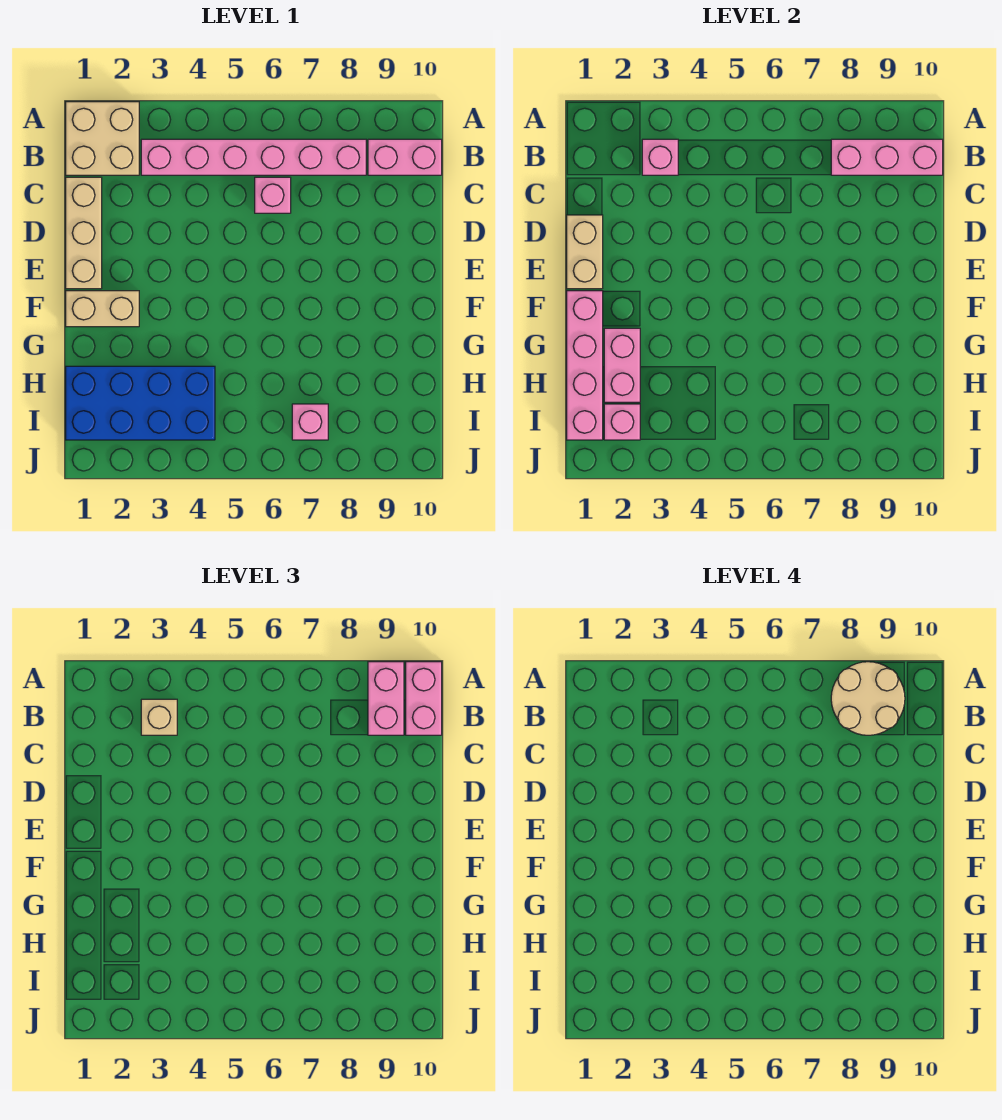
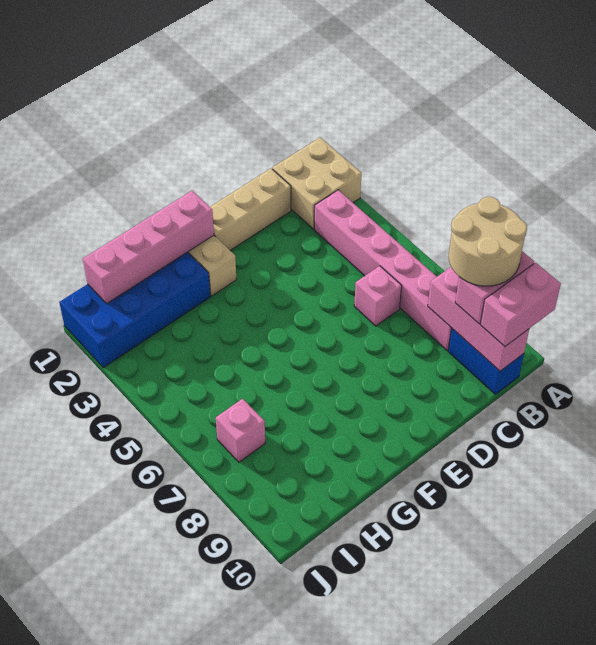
pink 1x1 brick [642,139,678,175] -> none
tan 1x1 brick [141,699,177,735] -> none
pink 1x2 brick [368,139,442,175] -> blue 1x2 brick [448,329,524,394]
tan 1x2 brick [567,215,603,289] -> none
pink 1x2 brick [604,328,640,402] -> none
blue 2x4 brick [66,366,215,440] -> blue 2x4 brick turned to [59,252,210,367]
pink 1x1 brick [604,404,640,440] -> none

